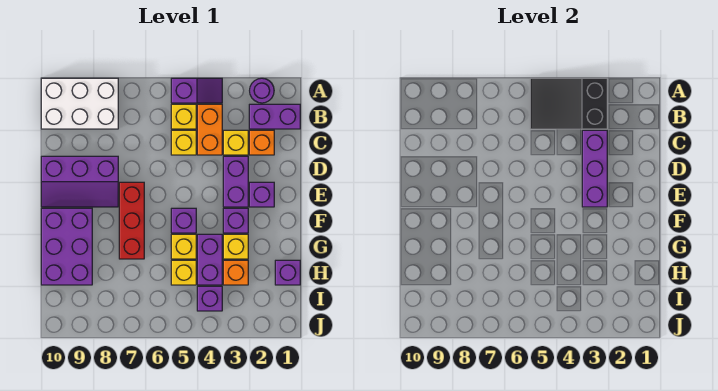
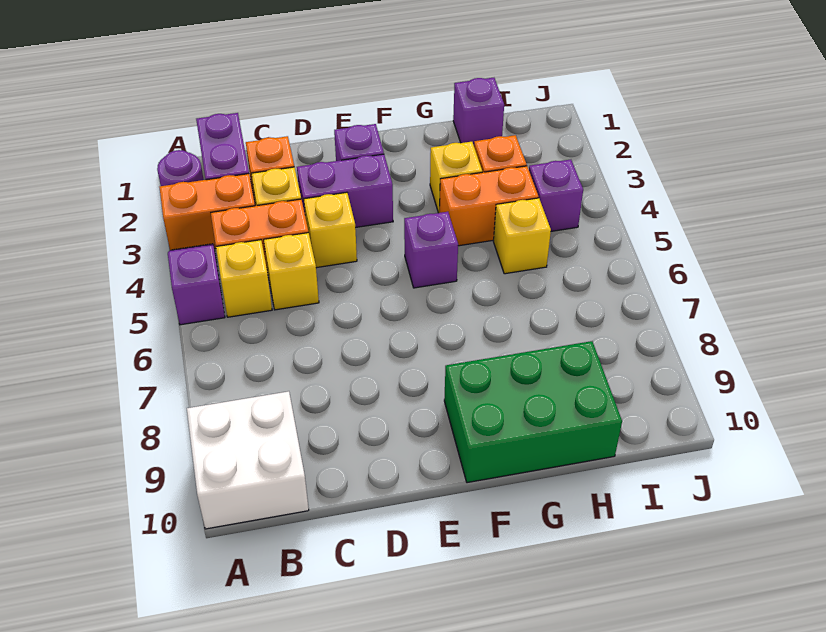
none -> orange 1x2 brick [159,174,255,250]
black 2x3 slope [530,78,607,129] -> none
white 2x3 brick [41,78,118,129] -> white 2x2 brick [187,391,309,529]
purple 1x3 brick [582,130,607,207] -> none
purple 2x3 slope [41,156,118,207] -> none
red 1x3 brick [119,182,144,259] -> none
purple 1x1 brick [223,208,248,233] -> none
purple 2x3 brick [41,208,92,285] -> green 2x3 brick [444,341,622,483]
purple 1x2 brick [197,234,222,285] -> orange 1x2 brick [440,166,539,246]
yellow 1x1 brick [171,234,196,259] -> yellow 1x1 brick moved to [304,192,357,268]

